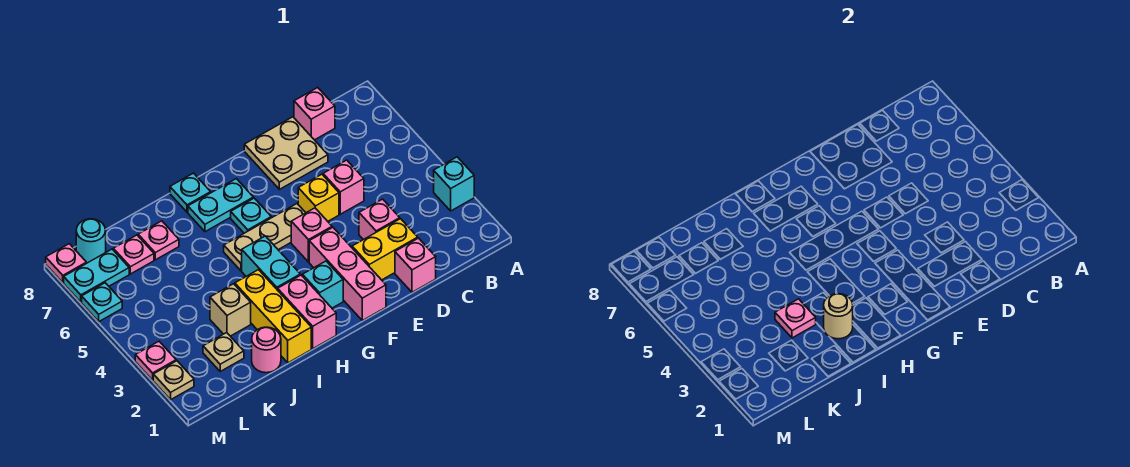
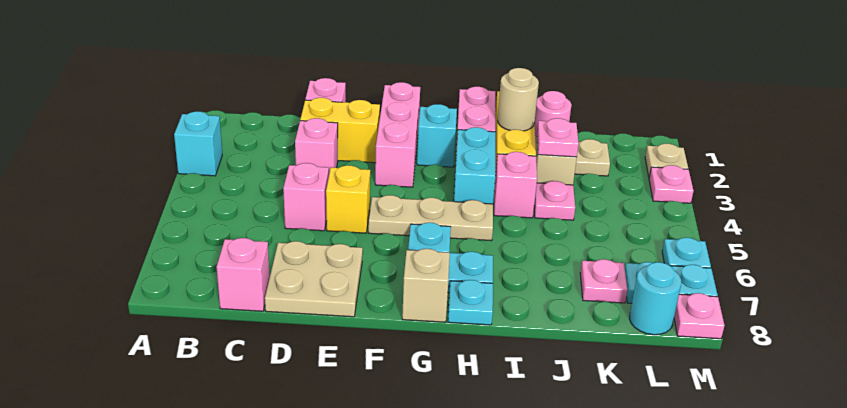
pink 1x1 brick [291,208,332,262] -> pink 1x1 brick moved to [494,152,537,218]
none -> tan 1x1 brick [402,249,450,322]
pink 1x1 plate [138,221,179,260] -> pink 1x1 plate moved to [534,181,575,220]

